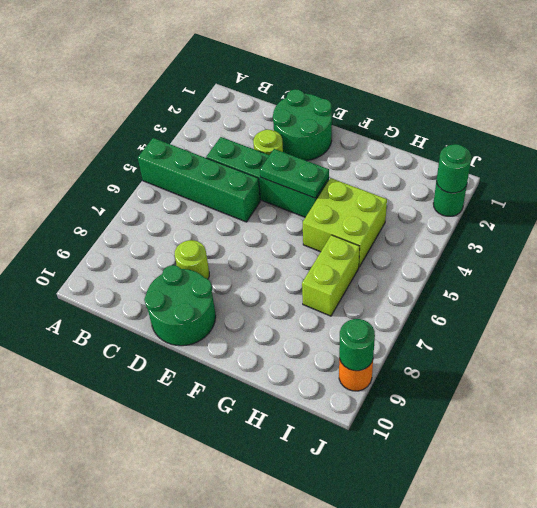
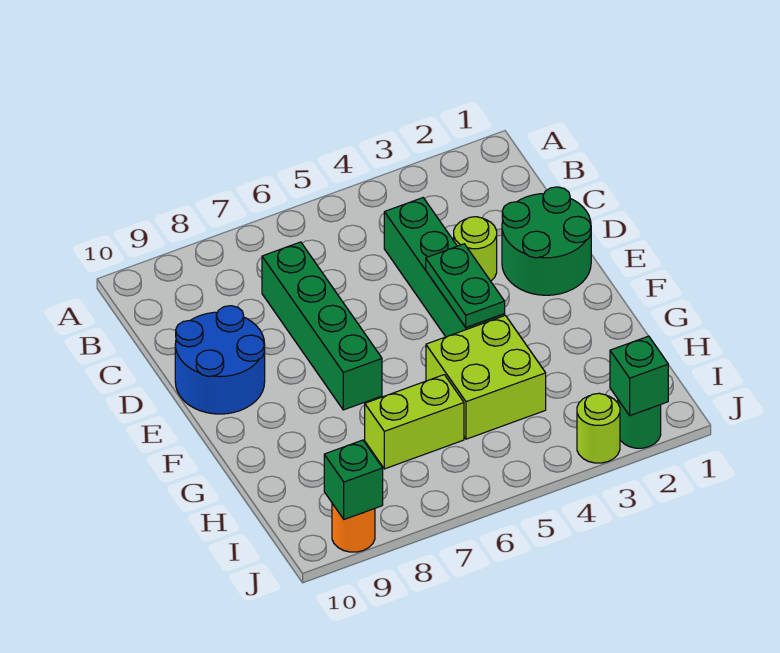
green 1x4 brick [138,138,260,222] -> green 1x4 brick moved to [262,242,382,410]
lime 1x1 round brick [175,240,209,279] -> lime 1x1 round brick moved to [577,393,620,463]
green 2x2 round brick [144,265,216,346] -> blue 2x2 round brick [175,306,265,414]
green 1x1 round brick [437,144,472,193] -> green 1x1 brick [610,336,668,416]
green 1x1 round brick [339,319,375,371] -> green 1x1 brick [324,440,383,519]

